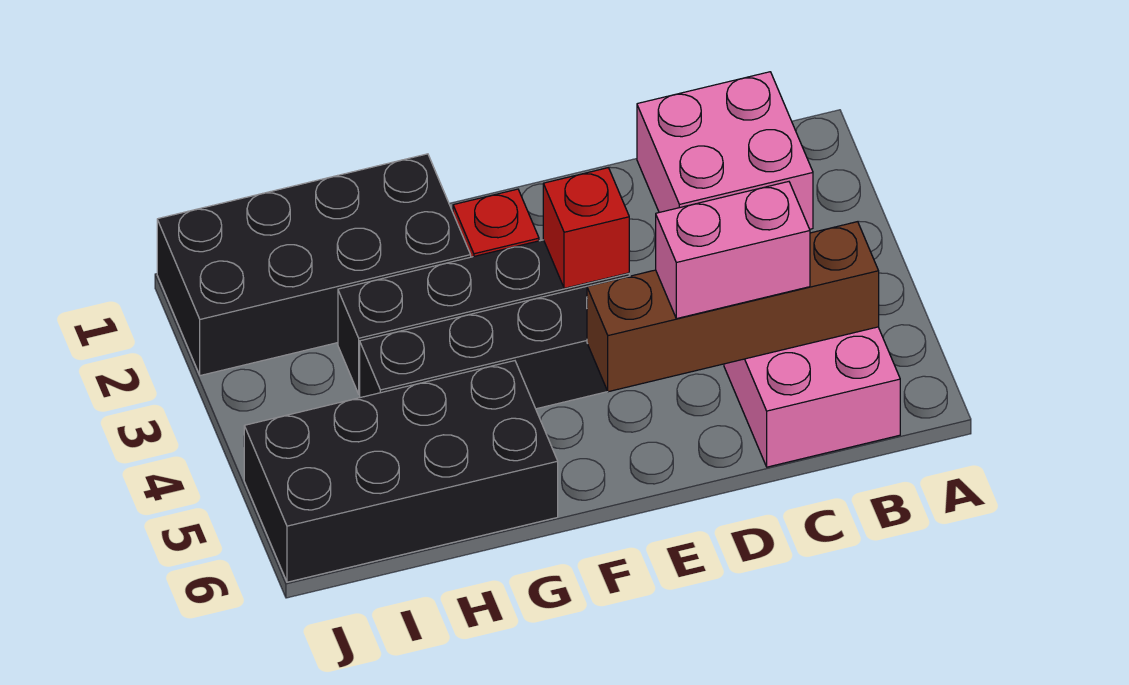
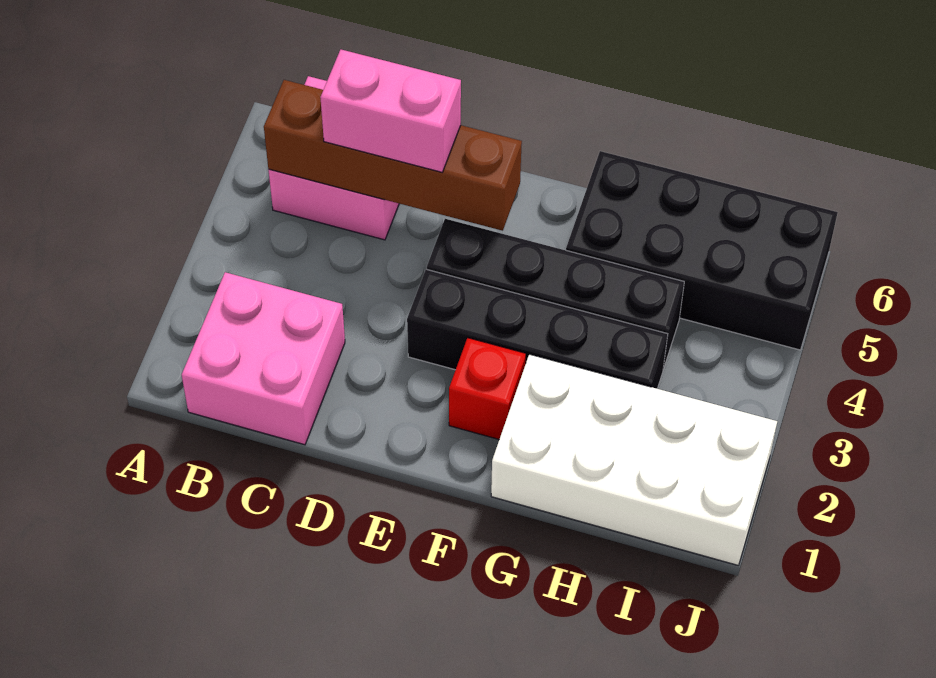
red 1x1 brick [543,168,629,288] -> none
black 2x4 brick [157,154,471,376] -> white 2x4 brick [491,354,777,565]

